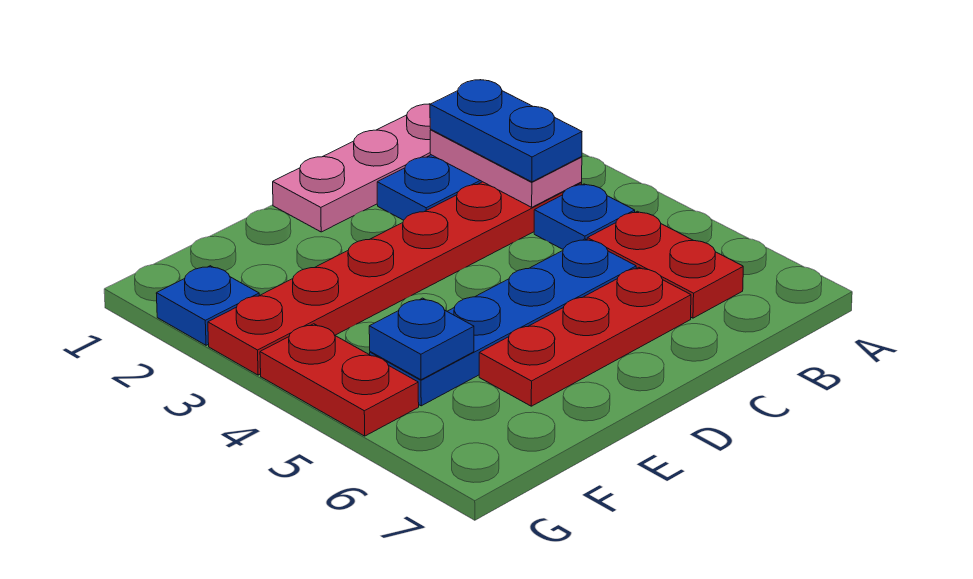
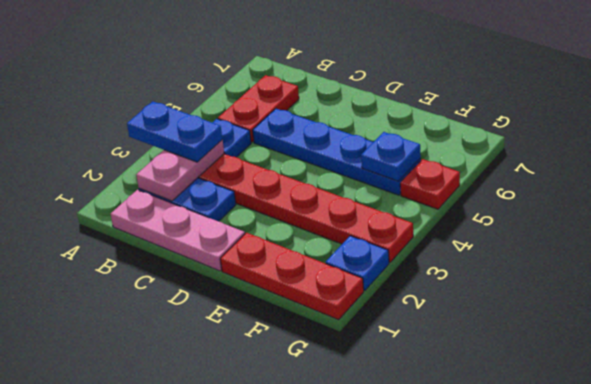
blue 1x2 plate [430,80,582,182] -> blue 1x2 plate turned to [127,102,222,162]
red 1x3 plate [479,268,691,406] -> red 1x3 plate moved to [220,233,364,320]
red 1x2 plate [260,324,419,436] -> red 1x1 plate [400,159,460,209]

